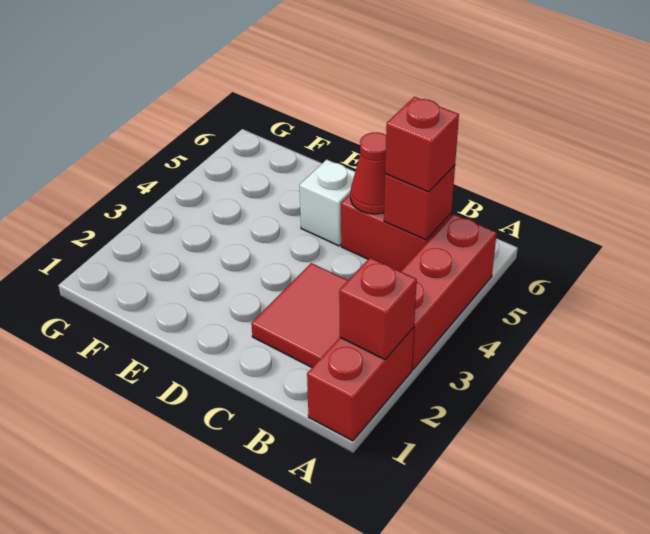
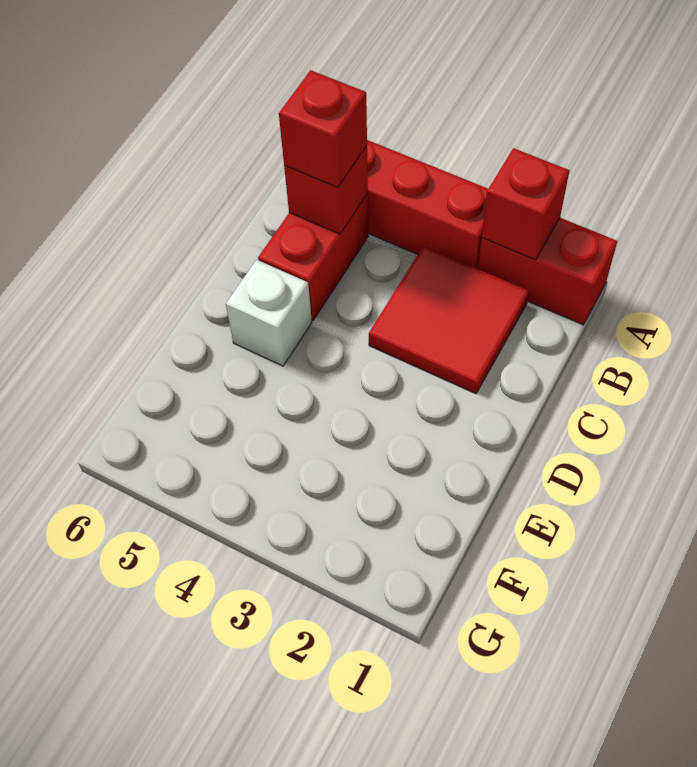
red 1x1 cone [350,132,386,214] -> none

